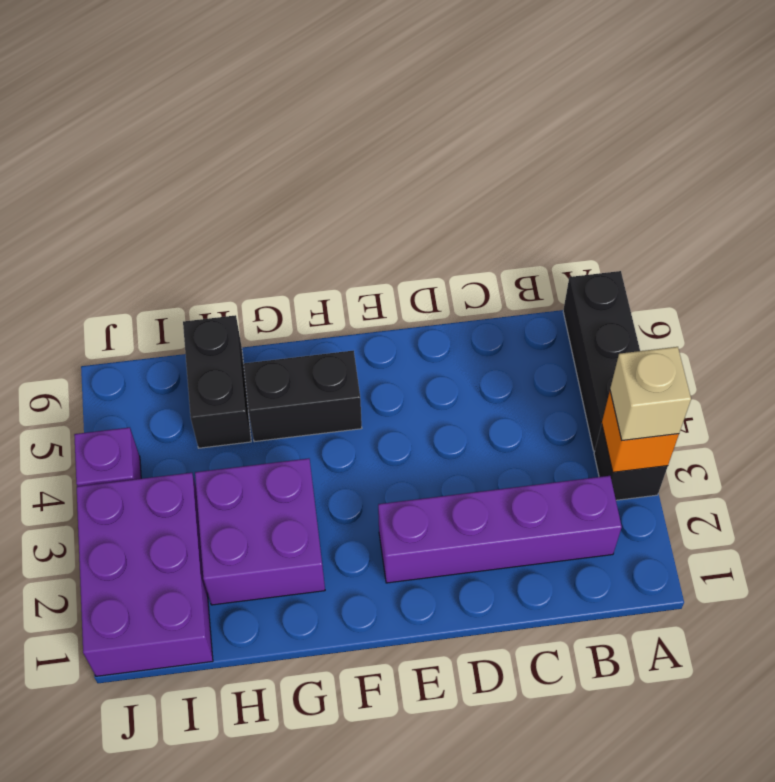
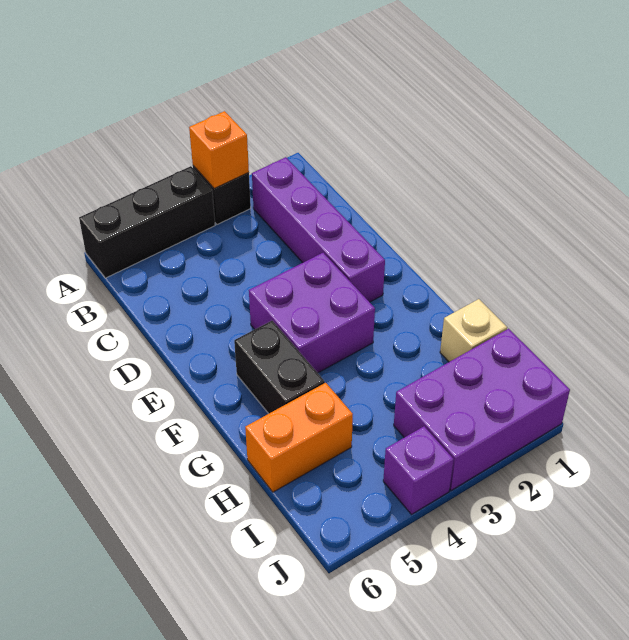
tan 1x1 brick [610,347,691,440] -> tan 1x1 brick moved to [440,299,507,362]
purple 2x2 brick [195,458,325,605] -> purple 2x2 brick moved to [249,253,375,373]
black 1x2 brick [183,315,251,448] -> orange 1x2 brick [245,383,353,492]

